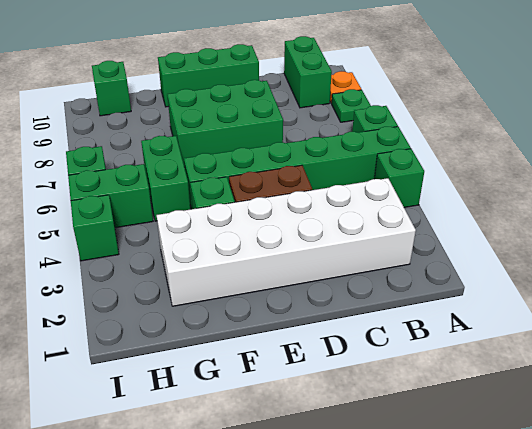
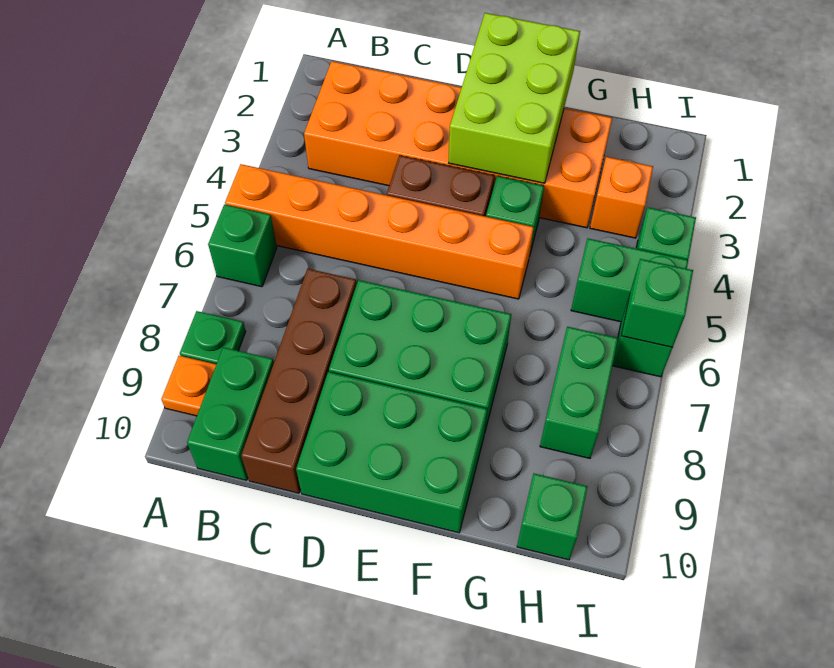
green 1x1 brick [375,149,424,207] -> green 1x1 brick moved to [621,259,693,347]
green 1x6 brick [184,127,411,209] -> orange 1x6 brick [225,164,534,299]
white 2x6 brick [157,178,416,306] -> orange 2x6 brick [304,61,612,228]
none -> brown 1x4 brick [241,269,356,493]
green 1x3 brick [158,44,259,107] -> green 2x3 brick [296,372,487,533]
none -> lime 2x3 brick [449,13,580,183]
green 1x2 brick [141,136,190,221] -> green 1x2 brick moved to [540,327,618,458]
none -> orange 1x1 brick [590,157,653,238]

